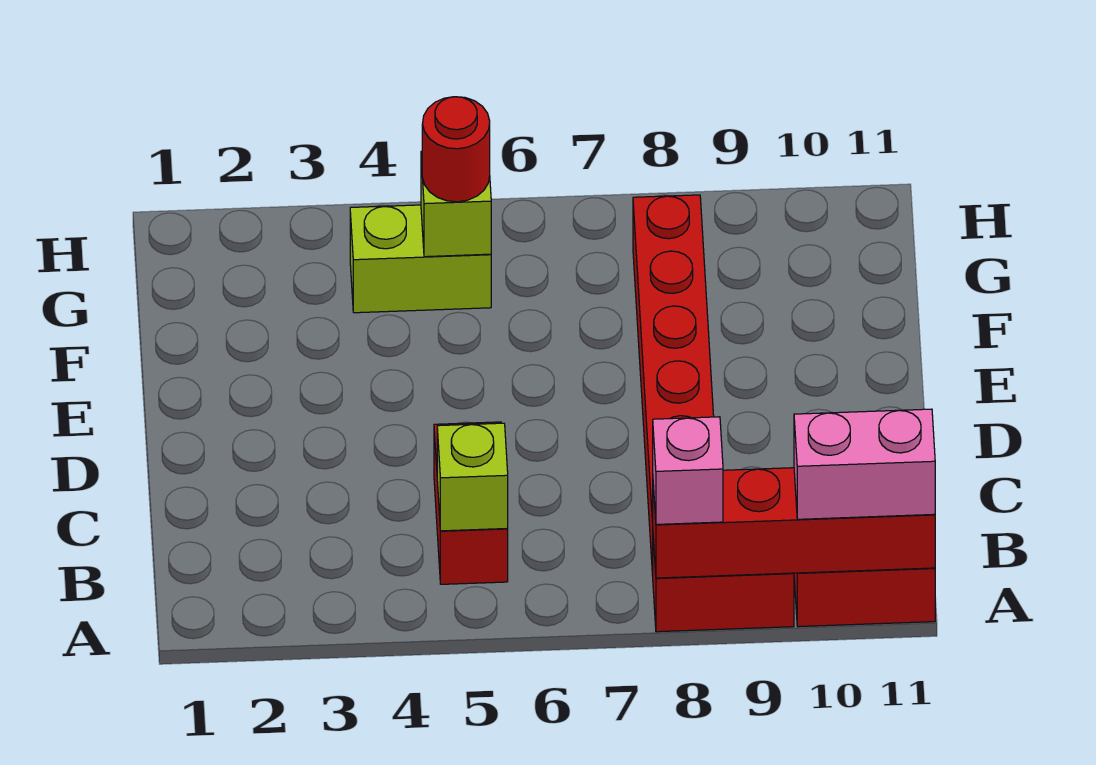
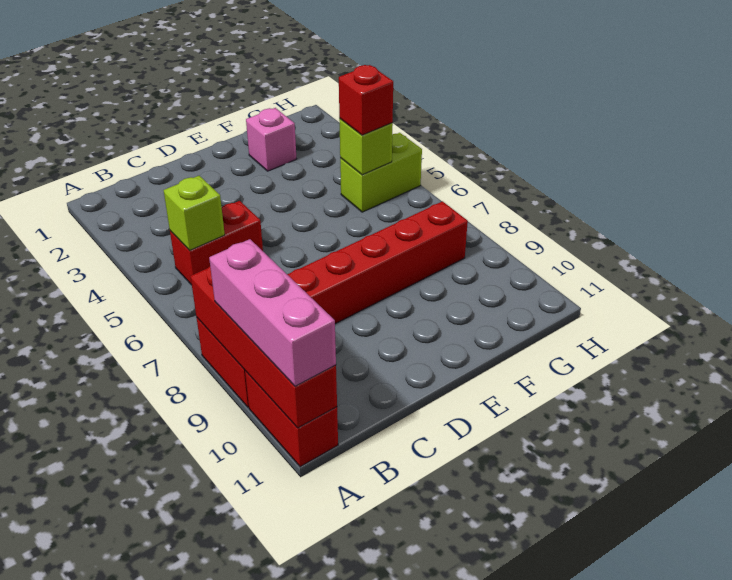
pink 1x1 brick [653,417,723,524] -> pink 1x1 brick moved to [246,108,296,171]
pink 1x2 brick [794,409,935,519] -> pink 1x3 brick [209,239,336,386]
lime 1x2 brick [350,205,491,313] -> lime 1x2 brick turned to [340,133,422,212]
red 1x1 round brick [422,97,490,202] -> red 1x1 brick [339,65,393,135]

